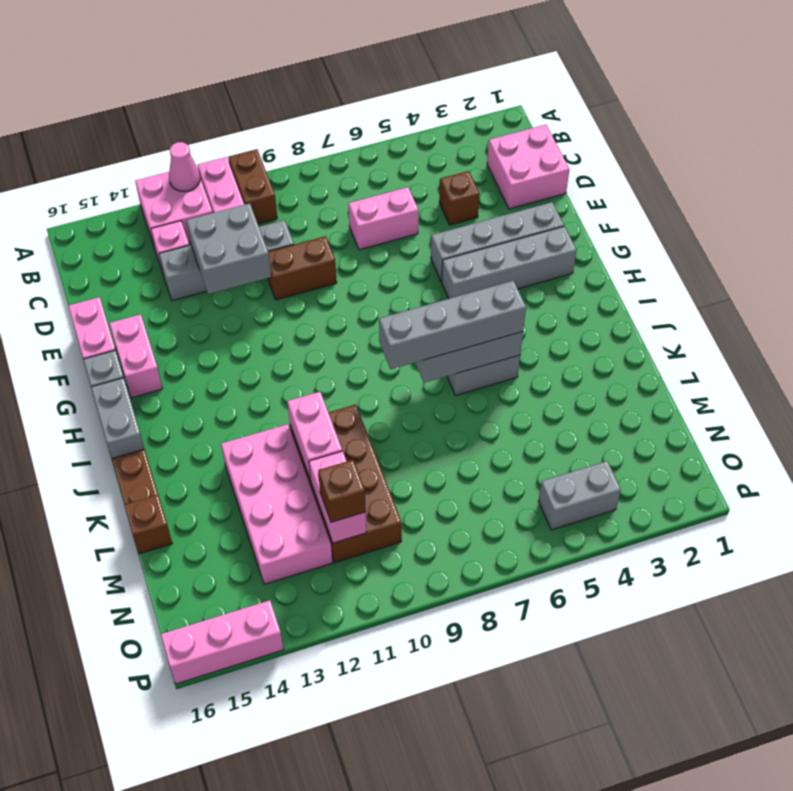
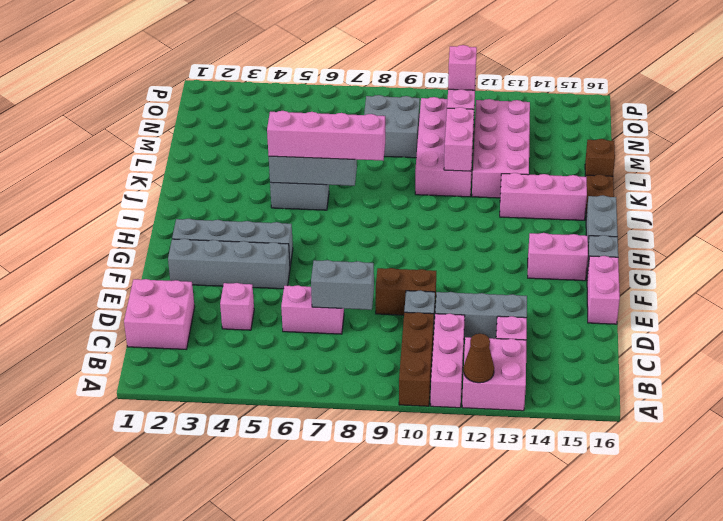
brown 1x2 brick [228,149,277,224] -> brown 1x3 brick [399,312,434,406]
pink 1x1 cone [169,142,200,191] -> brown 1x1 cone [464,334,494,383]
brown 1x1 brick [439,171,480,225] -> pink 1x1 brick [220,283,254,330]
grey 2x2 brick [187,203,271,294] -> grey 2x2 brick moved to [364,95,420,158]
pink 1x2 brick [109,314,163,398] -> pink 1x2 brick turned to [528,233,588,281]
grey 1x4 brick [379,281,526,369] -> pink 1x4 brick [267,111,385,161]
brown 2x4 brick [290,405,402,563] -> pink 2x4 brick [415,97,475,197]
brown 1x1 brick [318,460,366,522] -> pink 1x1 brick [448,45,477,90]
grey 1x2 brick [538,461,621,530] -> grey 1x2 brick moved to [311,260,374,310]
pink 1x3 brick [161,600,283,684] -> pink 1x3 brick moved to [500,173,587,220]

